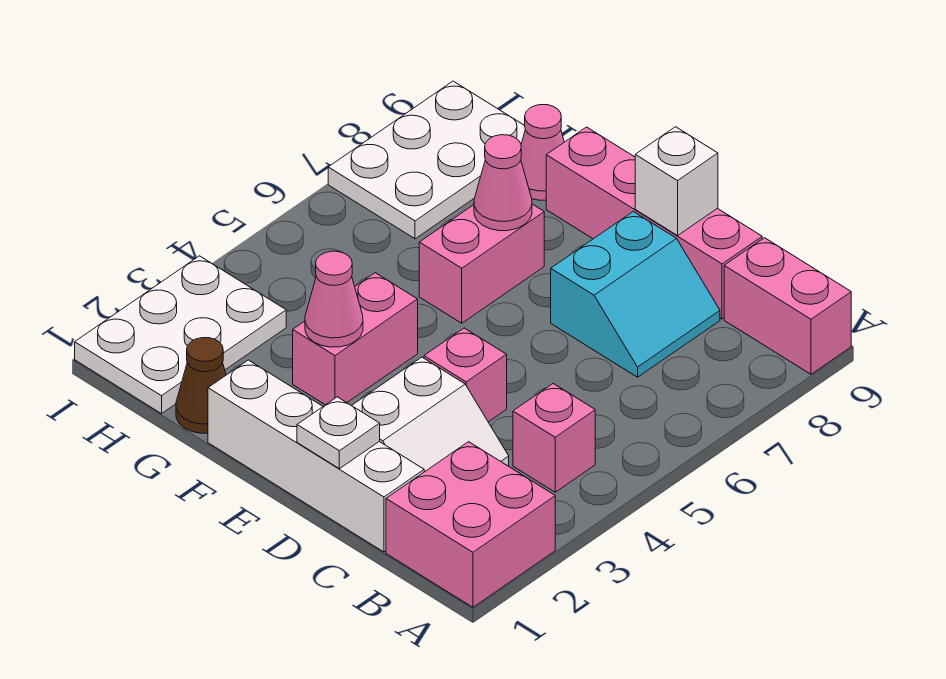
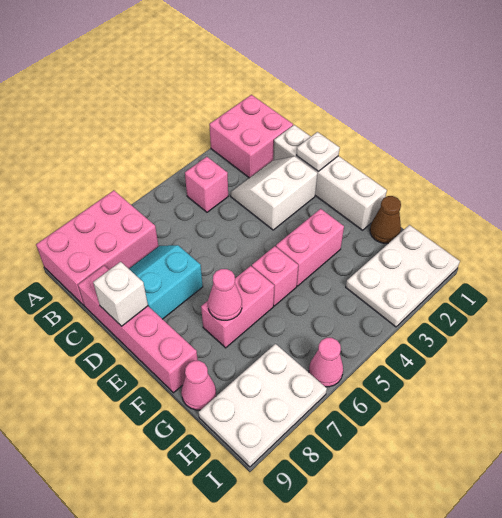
pink 1x2 brick [724,238,851,374] -> pink 2x3 brick [36,190,158,305]
pink 1x1 brick [424,328,507,422] -> pink 1x1 brick moved to [252,246,298,306]
pink 1x1 cone [305,251,363,347] -> pink 1x1 cone moved to [309,338,343,387]

